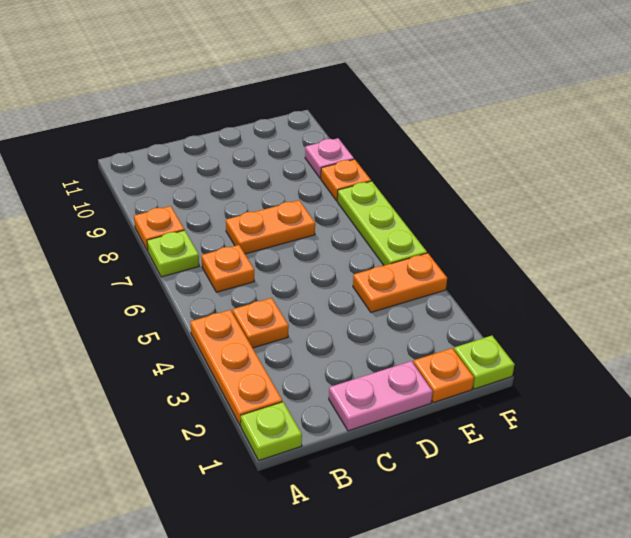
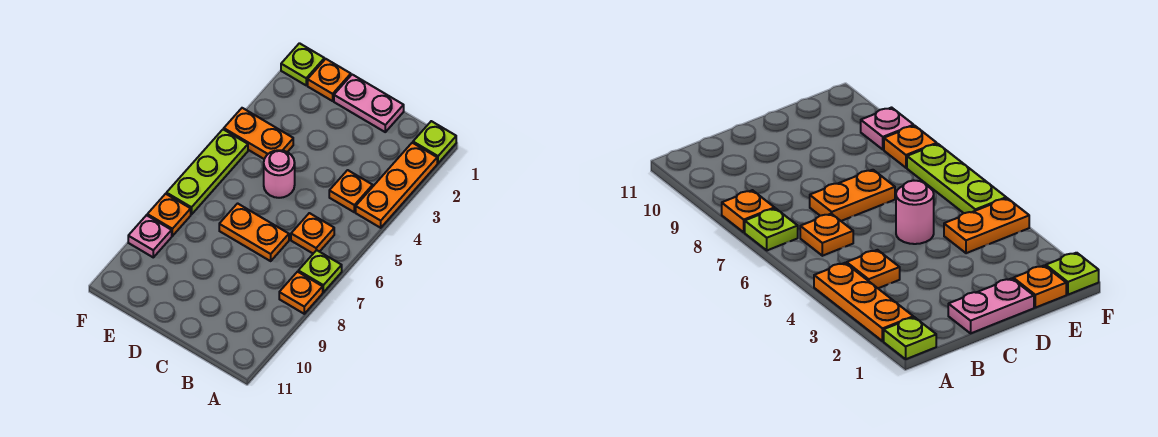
none -> pink 1x1 round brick [264,150,295,198]

